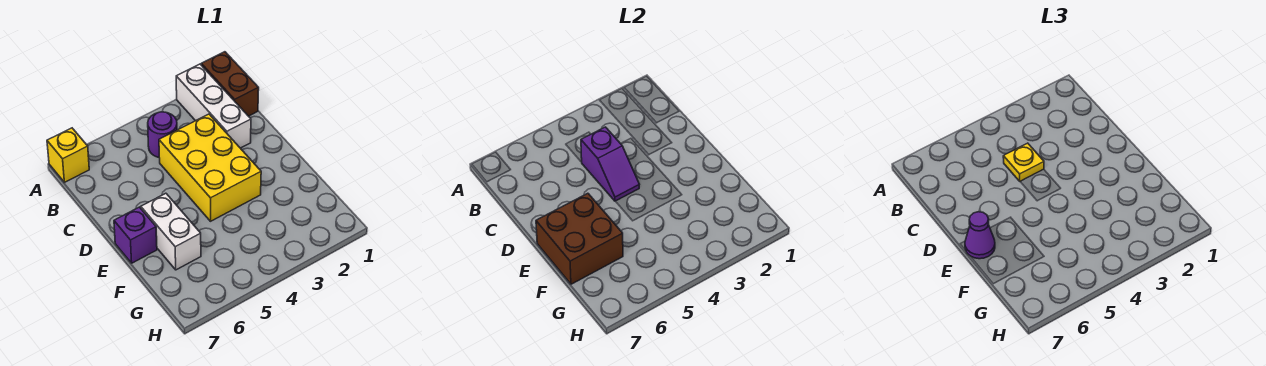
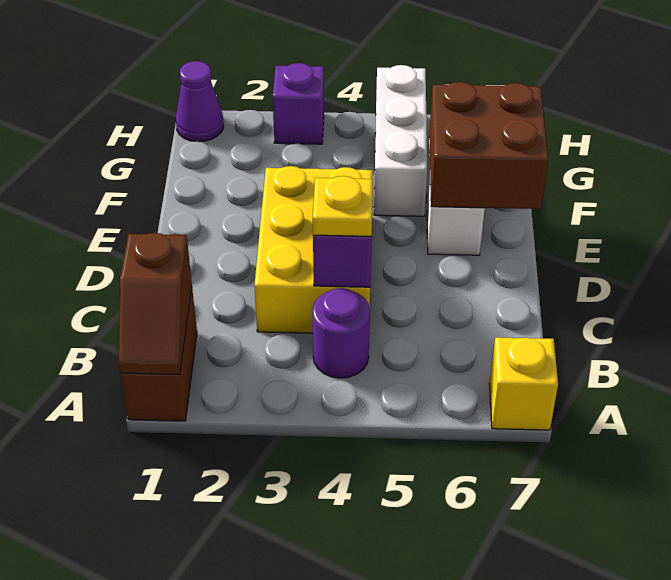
none -> brown 1x2 slope [119,233,192,375]
white 1x3 brick [176,64,251,148] -> white 1x3 brick moved to [374,65,427,216]
purple 1x1 brick [114,207,157,263] -> purple 1x1 brick moved to [273,63,324,144]
purple 1x1 cone [965,212,995,259] -> purple 1x1 cone moved to [176,61,224,142]

